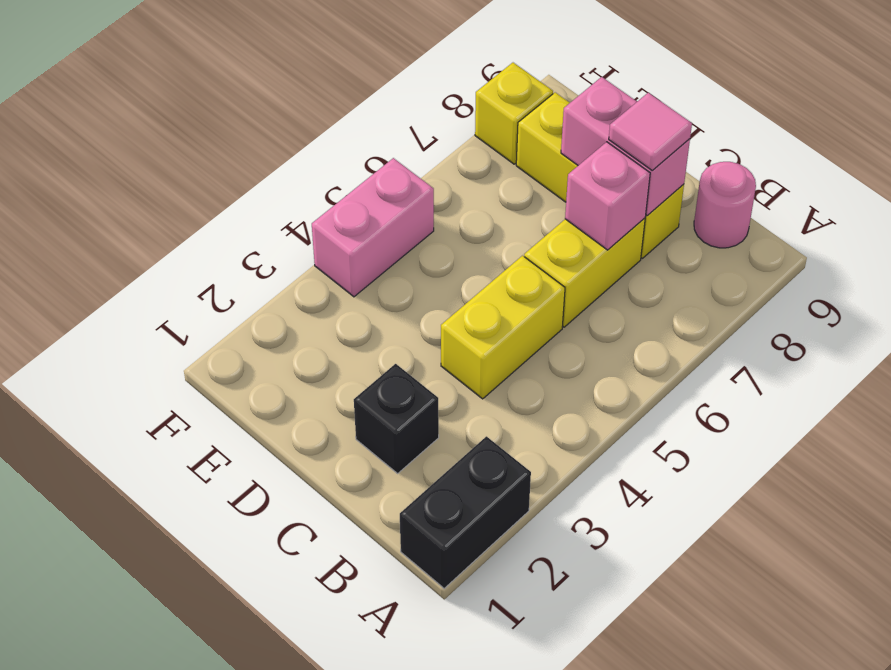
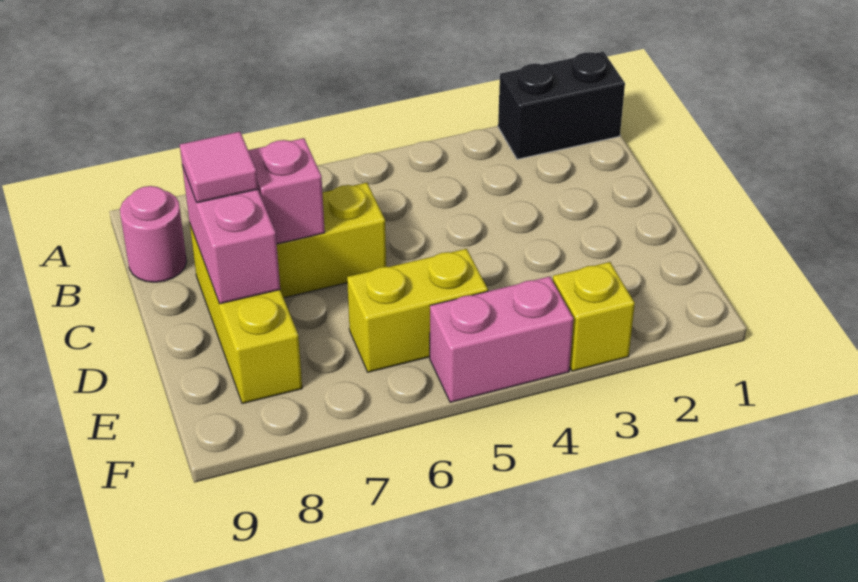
black 1x1 brick [354,364,439,473] -> none
yellow 1x2 brick [441,256,565,399] -> yellow 1x2 brick moved to [347,249,488,372]
yellow 1x1 brick [475,63,553,164] -> yellow 1x1 brick moved to [553,262,635,371]

